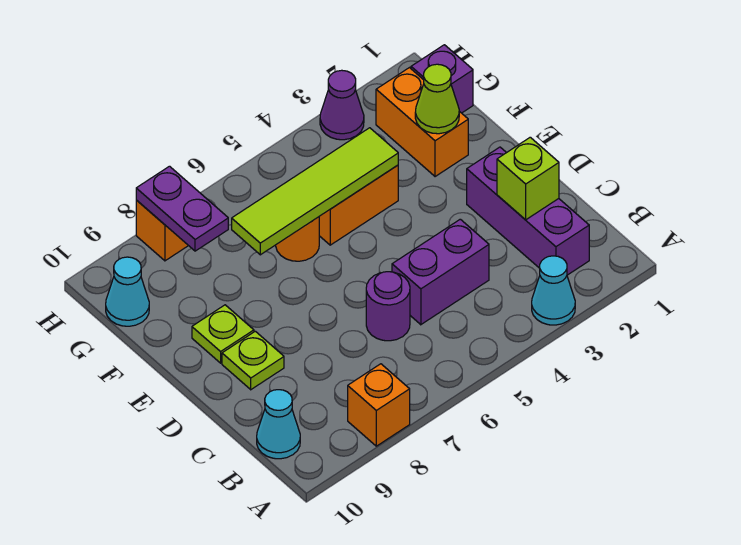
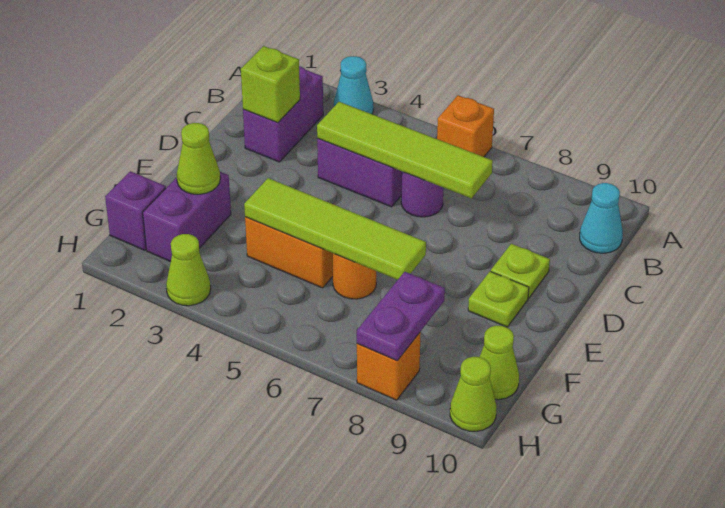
orange 1x1 brick [348,364,410,446] -> orange 1x1 brick moved to [437,95,494,157]
purple 1x3 brick [467,147,589,275] -> purple 1x2 brick [243,66,323,162]
none -> lime 1x4 tile [317,102,493,198]
orange 1x2 brick [376,68,468,177] -> purple 1x2 brick [143,172,231,262]
cyan 1x1 cone [106,257,149,326] -> lime 1x1 cone [480,326,519,400]
purple 1x1 cone [320,70,364,140] -> lime 1x1 cone [166,234,211,306]
none -> lime 1x1 cone [450,357,497,431]

